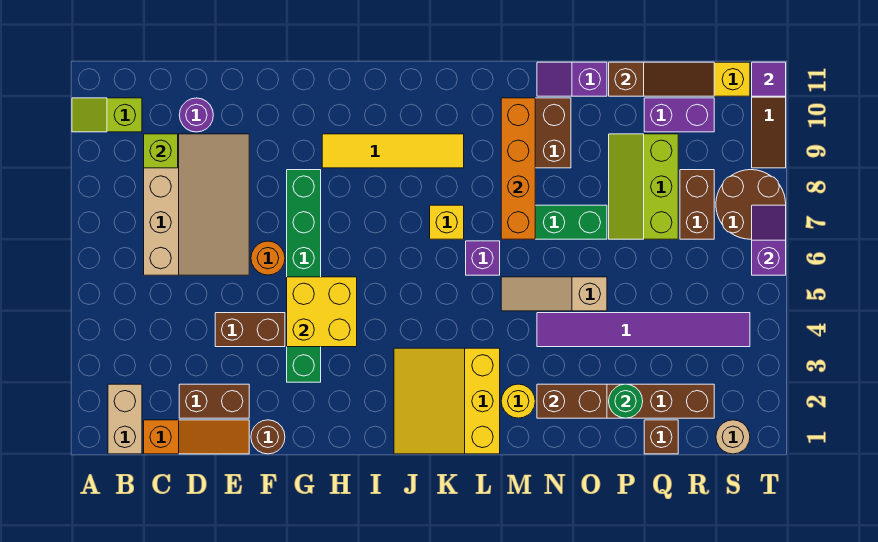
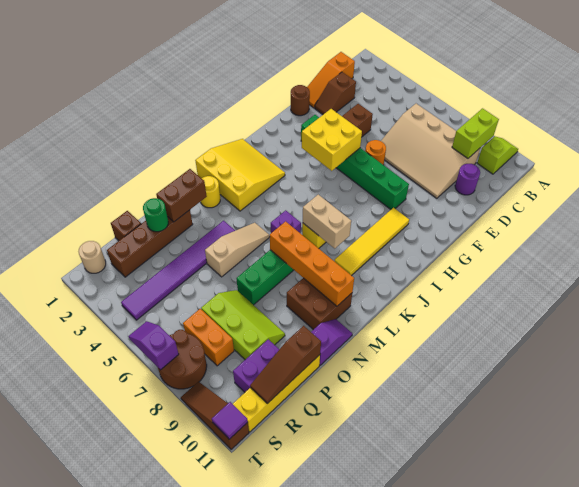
tan 1x2 brick [108,384,142,454] -> tan 1x2 brick moved to [303,195,351,248]
lime 1x1 brick [144,134,178,168] -> lime 1x2 brick [452,108,499,158]
brown 1x2 brick [179,384,249,418] -> brown 1x2 slope [315,72,356,114]
brown 1x2 brick [680,170,714,239] -> orange 1x2 brick [183,309,234,366]
purple 1x2 slope [752,205,786,275] -> purple 1x2 slope turned to [129,321,179,370]

